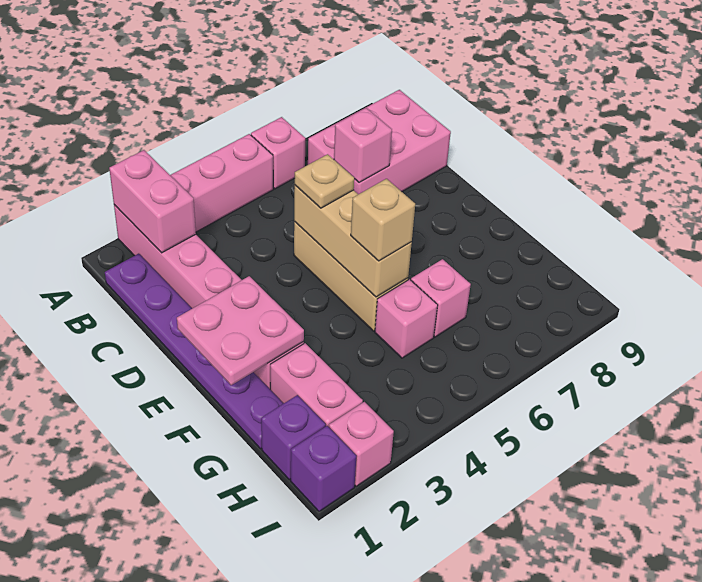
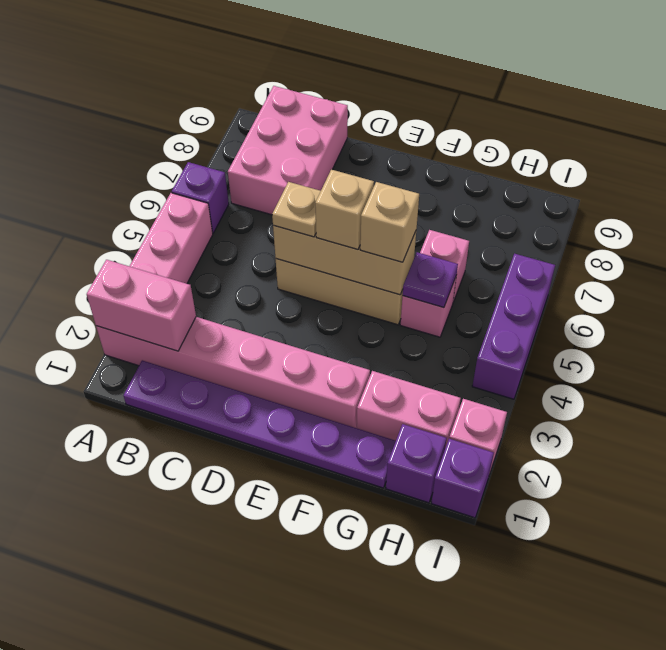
pink 1x1 brick [251,117,305,189] -> purple 1x1 brick [172,162,229,233]
pink 1x1 brick [334,108,392,183] -> none
pink 2x2 plate [177,276,304,385] -> none
none -> tan 1x1 brick [315,169,374,250]
none -> purple 1x1 plate [403,252,458,308]
none -> purple 1x3 brick [472,254,555,399]

